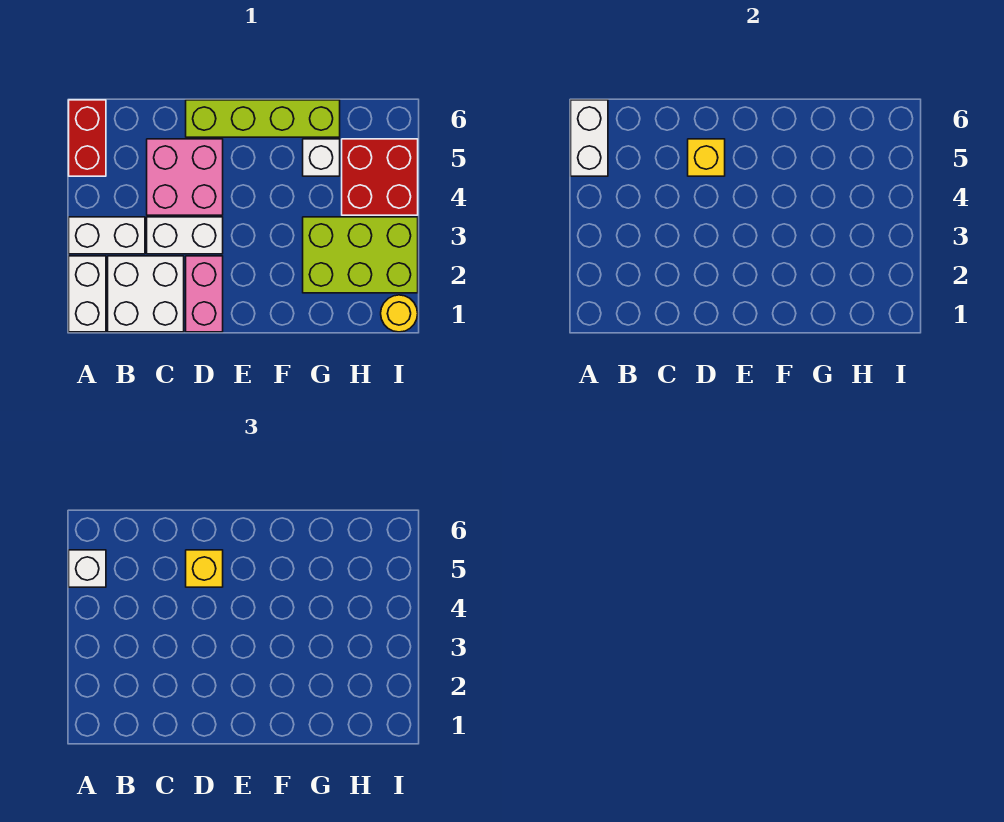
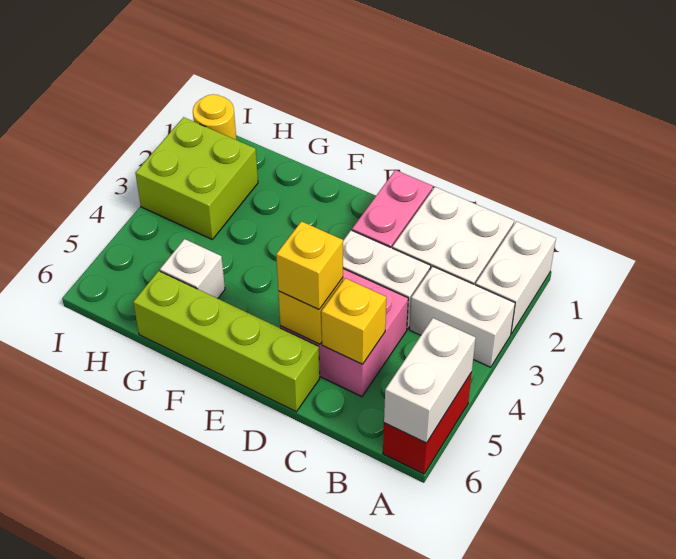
white 1x1 brick [69,550,106,587] -> none
none -> yellow 1x1 brick [321,278,386,364]
lime 2x3 brick [303,217,418,293] -> lime 2x2 brick [136,117,258,239]
red 2x2 brick [342,139,418,215] -> none

